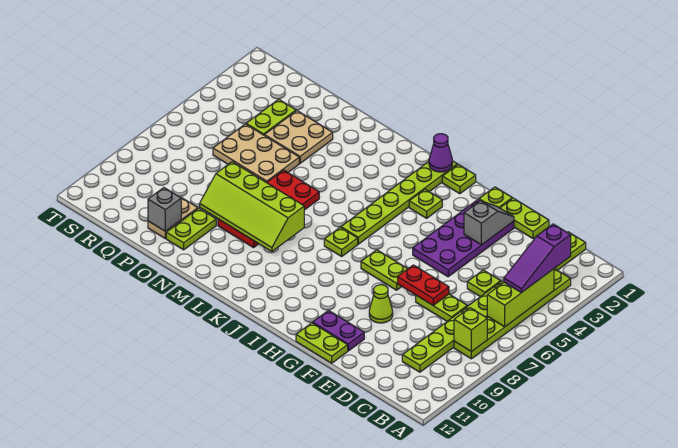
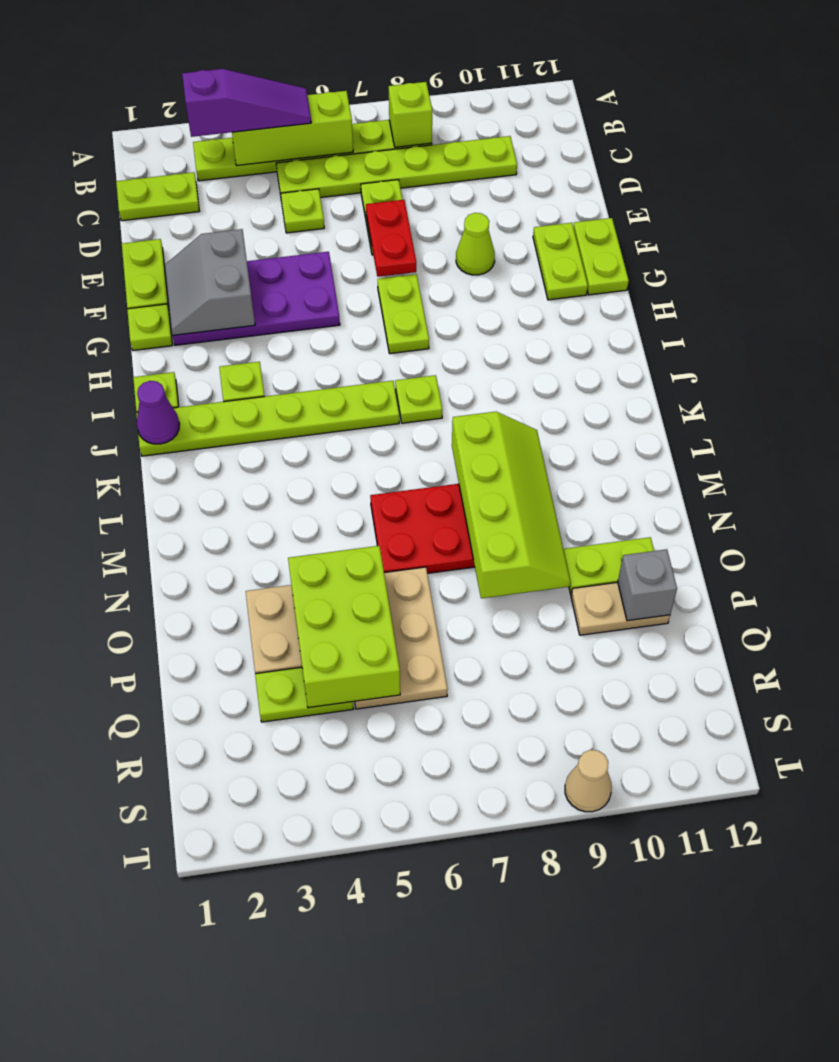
grey 1x2 slope [464,201,514,245] -> grey 2x2 slope [165,229,255,335]
purple 1x2 plate [313,311,364,351] -> lime 1x2 plate [533,223,588,300]
none -> lime 2x3 brick [288,546,400,708]
none -> tan 1x1 cone [565,750,612,812]

